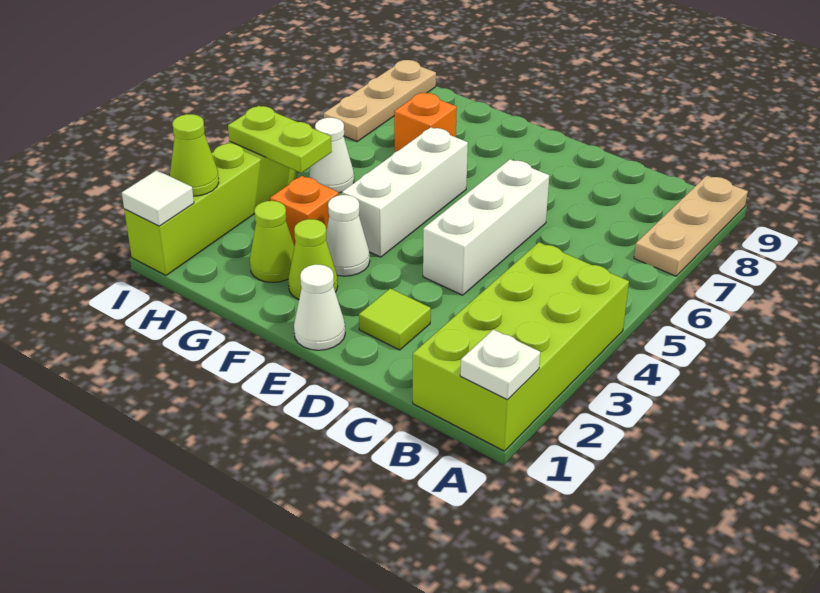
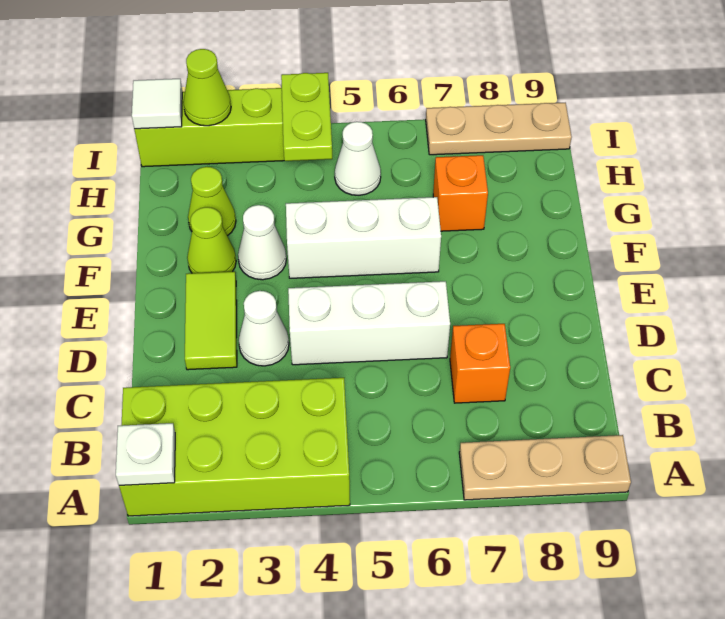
lime 1x1 tile [359,288,431,350] -> lime 1x2 tile [185,271,237,370]
white 1x1 cone [294,265,345,350] -> white 1x1 cone moved to [239,291,289,366]
orange 1x1 brick [270,176,339,246] -> orange 1x1 brick moved to [450,324,510,403]

